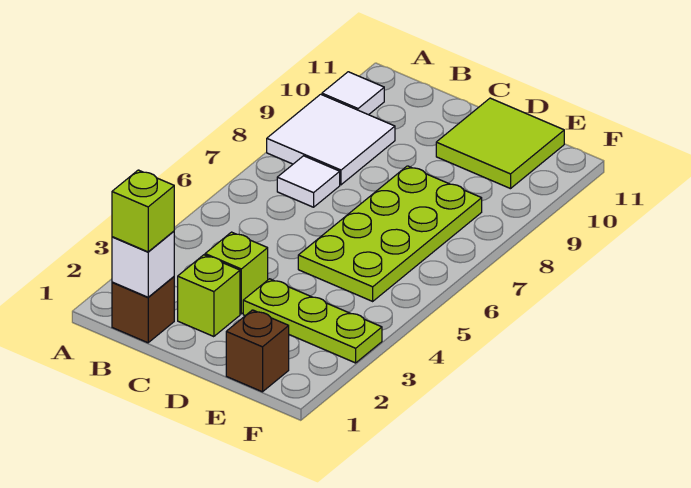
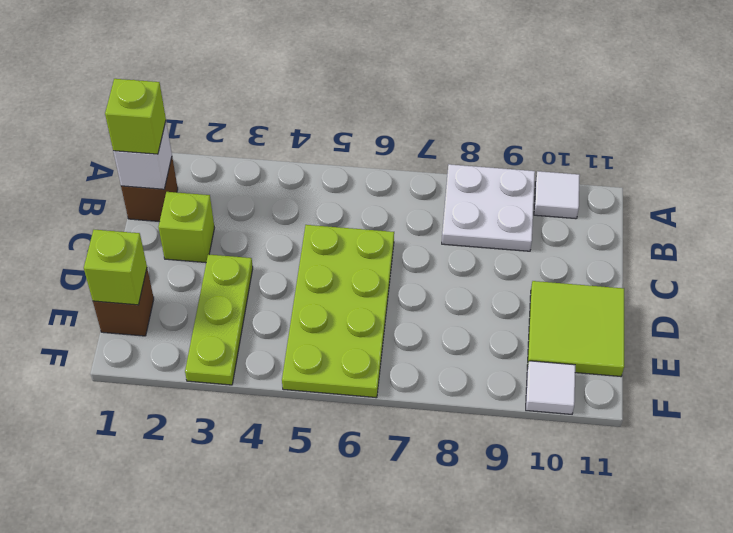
white 2x2 tile [267,94,395,185] -> white 2x2 plate [442,164,535,251]
white 1x1 tile [277,156,340,207] -> white 1x1 tile moved to [526,361,575,414]
lime 1x1 brick [205,232,268,314] -> lime 1x1 brick moved to [84,230,147,305]
lime 2x4 plate [298,166,482,301] -> lime 2x4 plate turned to [282,225,394,398]

